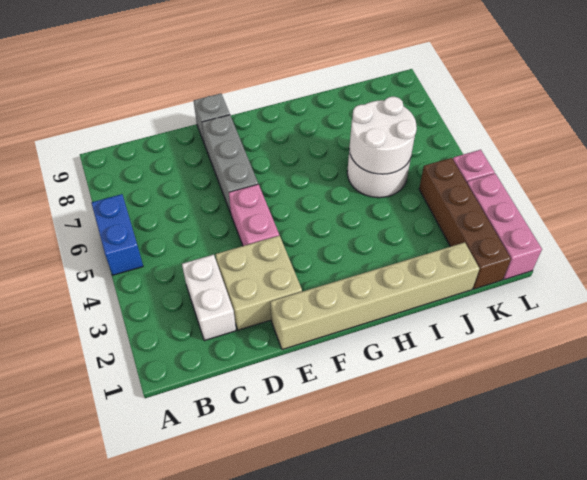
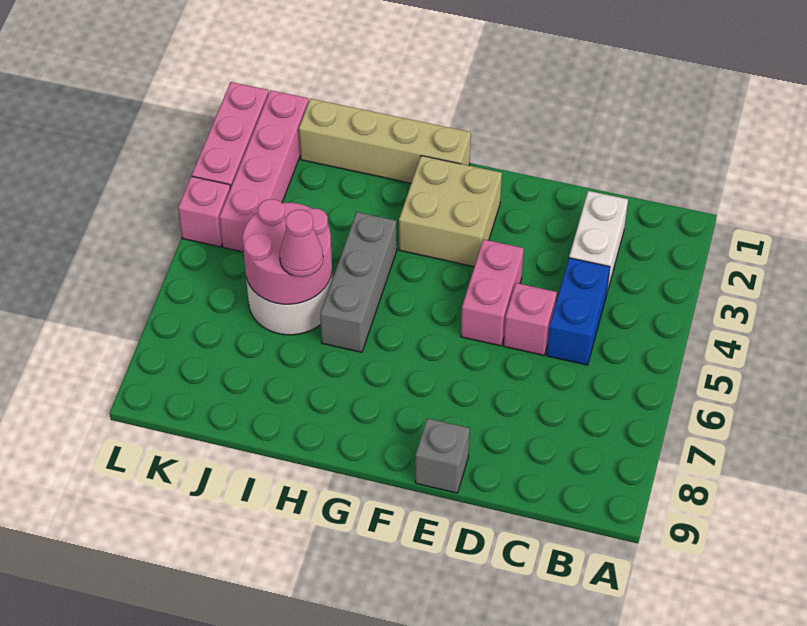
blue 1x2 brick [92,194,143,275] -> blue 1x2 brick moved to [547,258,610,365]
tan 2x2 brick [216,236,302,330] -> tan 2x2 brick moved to [399,156,502,267]
none -> pink 1x1 brick [504,283,557,355]
tan 1x6 brick [270,242,479,350] -> tan 1x4 brick [299,99,471,183]
grey 1x3 brick [202,115,258,213] -> grey 1x3 brick moved to [320,212,397,352]
white 2x2 round brick [349,97,417,174] -> pink 2x2 round brick [242,199,332,304]
none -> pink 1x1 cone [280,210,323,277]
brown 1x4 brick [419,158,511,289] -> pink 1x4 brick [219,90,309,252]

